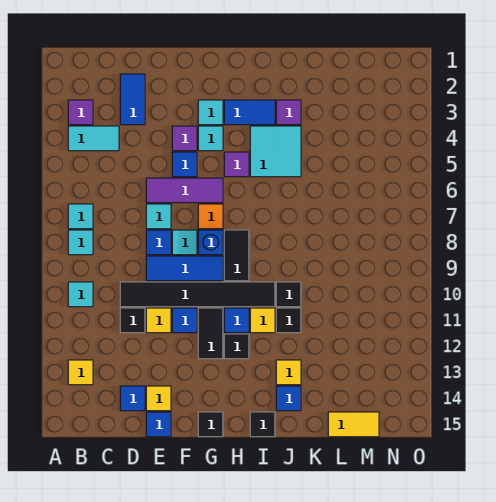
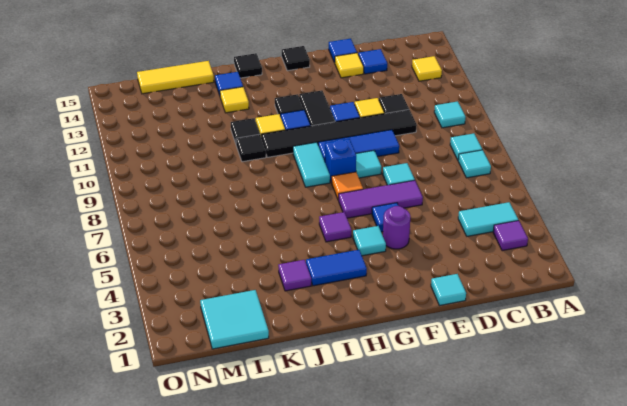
blue 1x2 tile [120,74,145,125] -> none
blue 1x1 tile [146,230,171,255] -> none
purple 1x1 tile [172,126,197,151] -> purple 1x1 round brick [383,206,410,249]
cyan 1x1 tile [198,100,223,125] -> cyan 1x1 tile moved to [431,274,466,306]
black 1x2 tile [224,230,249,281] -> cyan 1x2 tile [293,142,330,187]
cyan 2x2 tile [250,126,301,177] -> cyan 2x2 tile moved to [200,290,269,349]
yellow 1x2 tile [328,412,379,437] -> yellow 1x3 tile [137,61,214,94]

